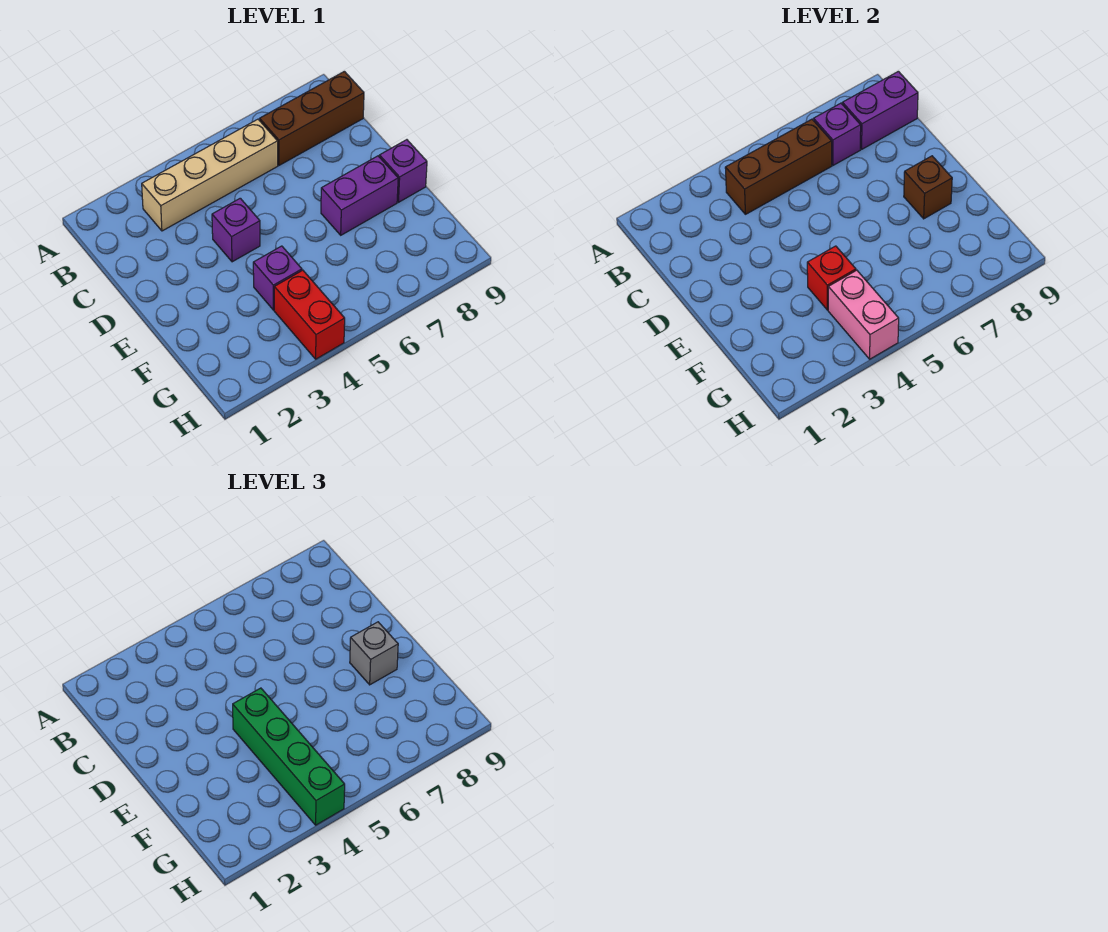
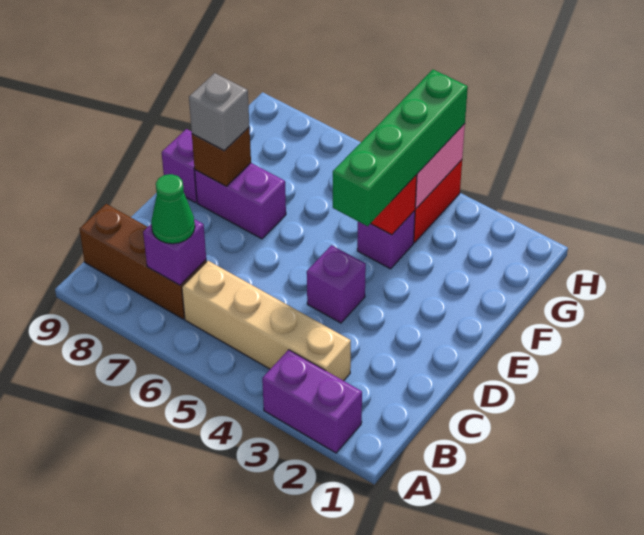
brown 1x3 brick [725,119,832,214] -> none
none -> green 1x1 cone [151,174,195,244]
purple 1x2 brick [842,71,918,149] -> purple 1x2 brick moved to [262,350,362,453]

